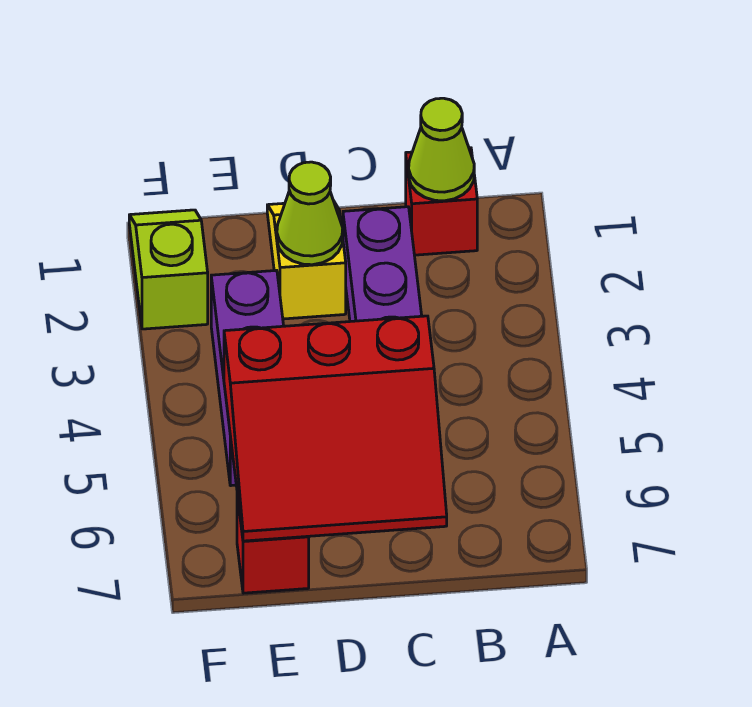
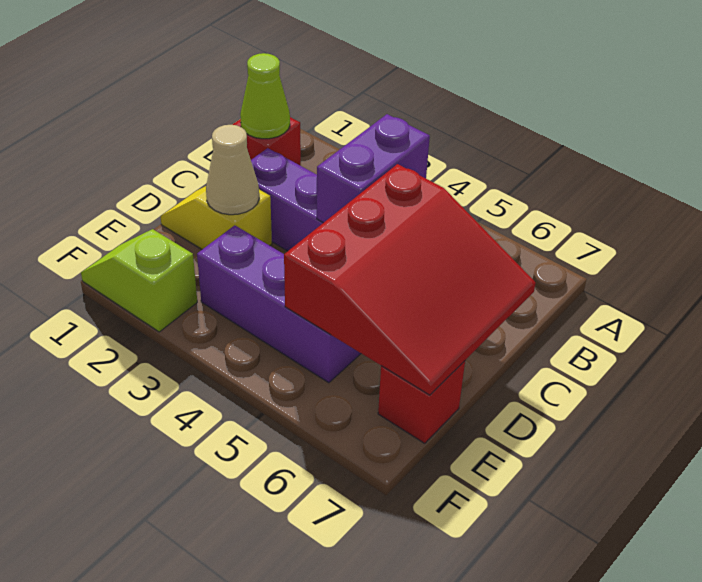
none -> purple 1x2 brick [317,114,430,223]
lime 1x1 cone [277,162,343,265] -> tan 1x1 cone [206,125,259,215]

